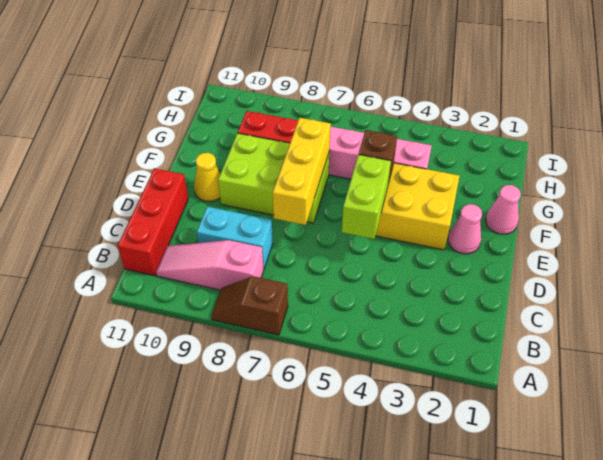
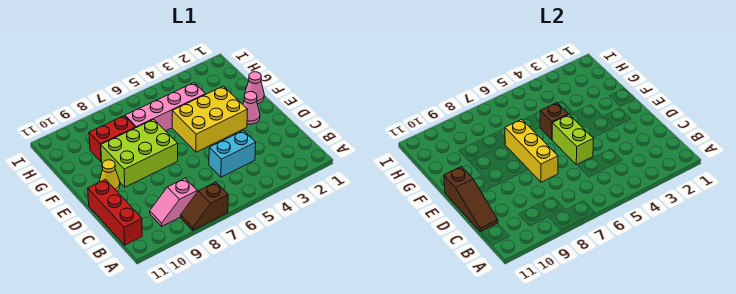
pink 1x3 slope [156,240,264,290] -> pink 1x2 slope [150,178,197,226]
cyan 1x2 brick [197,206,273,268] -> cyan 1x2 brick moved to [209,131,256,177]
none -> brown 1x3 slope [444,167,498,232]

